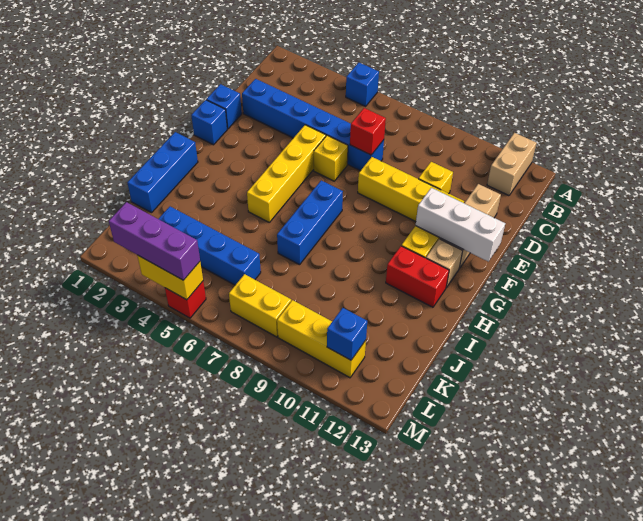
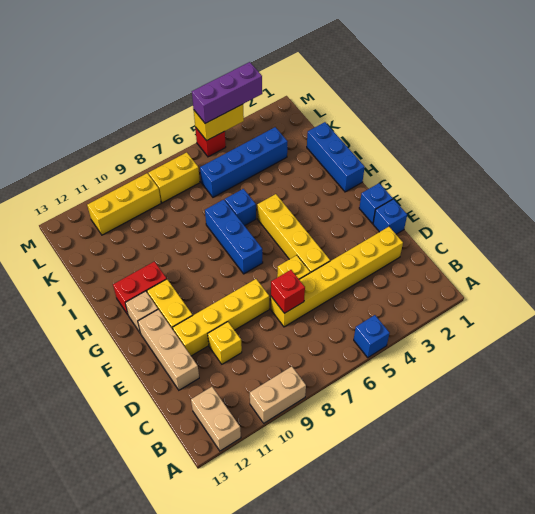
none -> tan 1x2 brick [250,366,306,423]
blue 1x6 brick [242,79,384,171] -> yellow 1x6 brick [271,227,403,327]
white 1x3 brick [416,188,505,262] -> none
blue 1x1 brick [327,308,367,360] -> blue 1x1 brick moved to [225,189,256,226]

